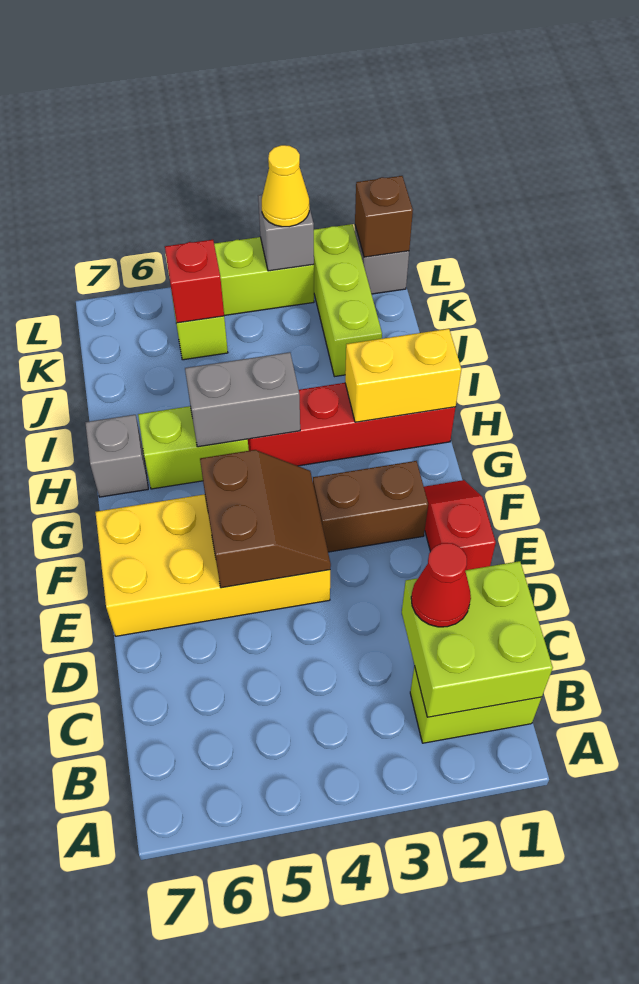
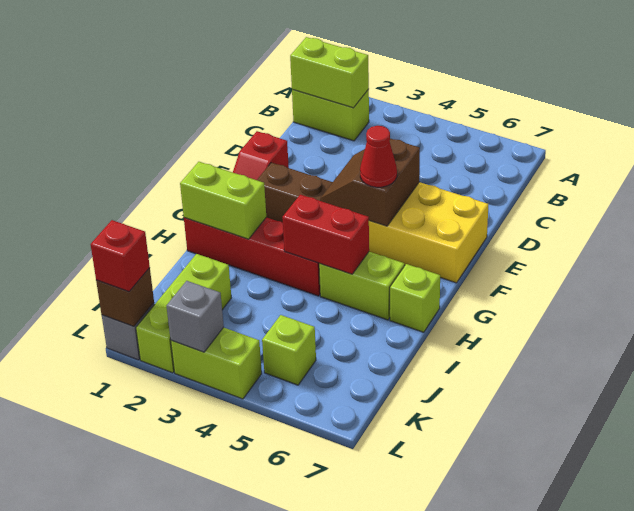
lime 2x2 brick [402,561,553,717] -> lime 1x2 brick [290,37,369,108]
red 1x1 cone [411,543,471,627] -> red 1x1 cone moved to [360,126,397,187]
yellow 1x2 brick [345,329,461,422] -> lime 1x2 brick [180,162,266,239]
grey 1x2 brick [185,352,300,447] -> red 1x2 brick [282,195,369,274]
grey 1x1 brick [85,415,148,497] -> lime 1x1 brick [390,264,440,332]
red 1x1 brick [165,240,224,323] -> red 1x1 brick moved to [91,220,150,292]
yellow 1x1 cone [262,145,309,227] -> none

